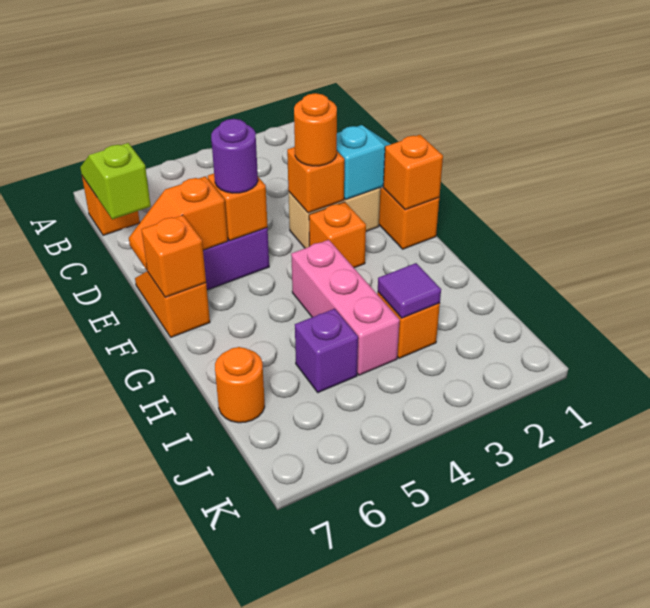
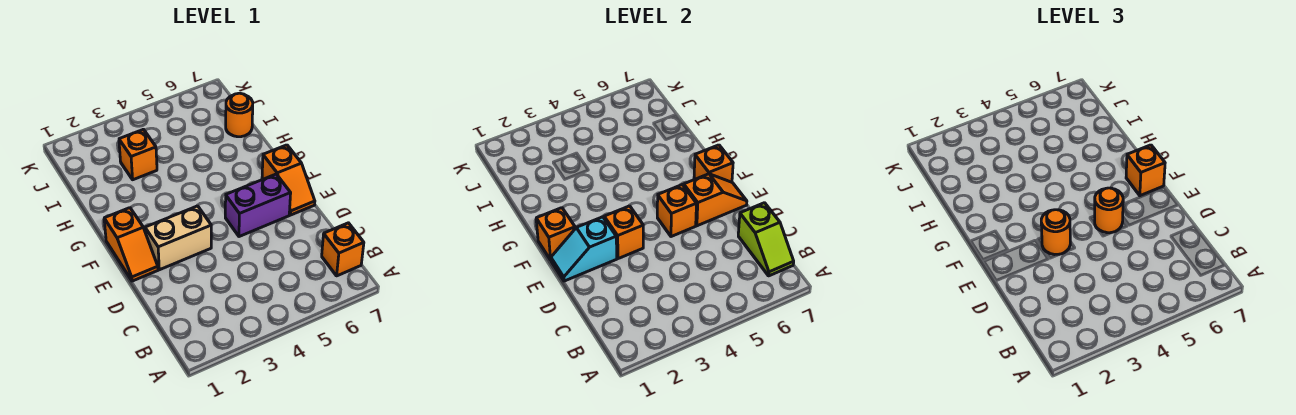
purple 1x1 round brick [211,119,258,193] -> orange 1x1 round brick [1095,188,1123,233]
orange 1x1 brick [309,202,366,268] -> orange 1x1 brick moved to [1126,145,1165,196]
pink 1x3 brick [291,240,400,375] -> none
purple 1x1 tile [378,263,441,318] -> none
purple 1x1 brick [295,309,358,393] -> none

